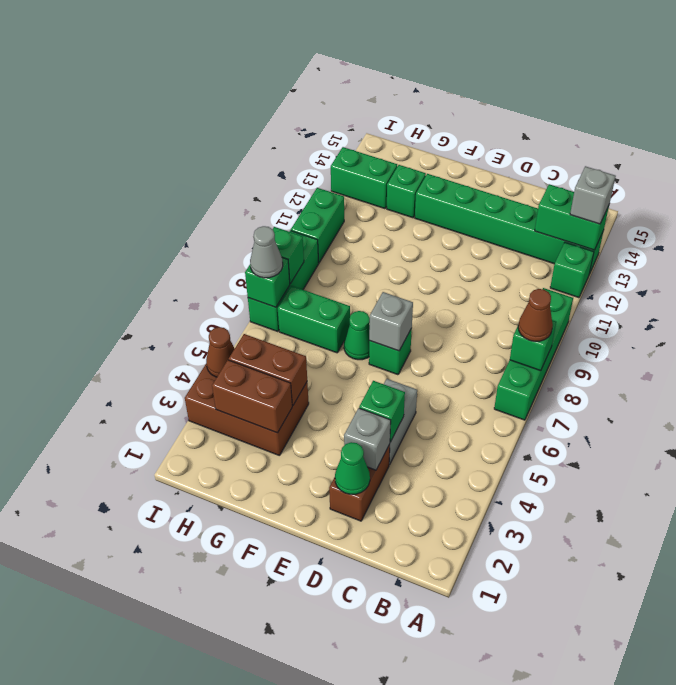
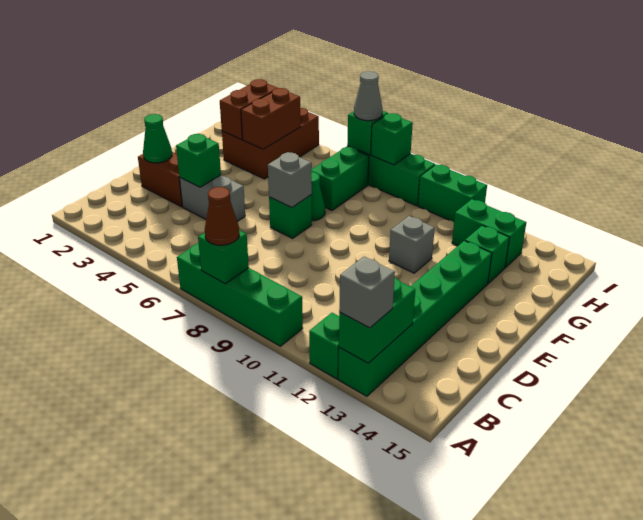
grey 1x1 brick [344,408,391,470] -> grey 1x1 brick moved to [389,216,435,273]
green 1x2 brick [331,147,397,209] -> green 1x2 brick turned to [452,199,526,267]
brown 1x1 cone [206,327,235,377] -> none

